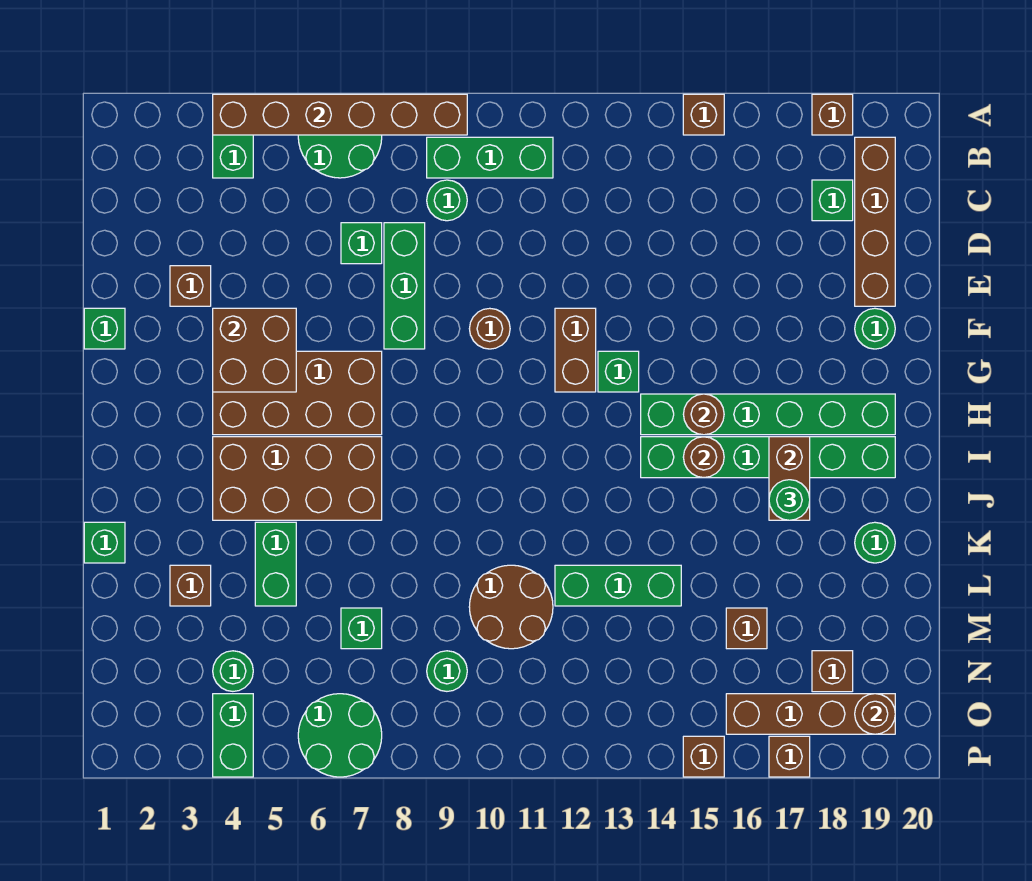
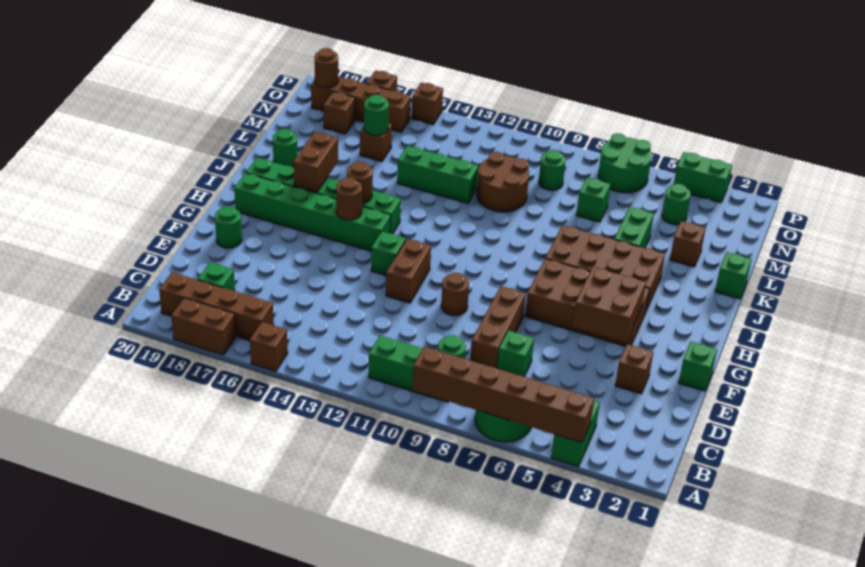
brown 1x1 brick [812,94,853,135] -> brown 1x2 brick [171,298,236,355]
brown 1x4 brick [855,137,895,306] -> brown 1x4 brick turned to [159,272,274,341]
green 1x3 brick [384,223,425,349] -> brown 1x3 brick [470,286,526,368]
green 1x1 round brick [769,480,810,520] -> green 1x1 round brick moved to [364,95,389,135]
green 1x2 brick [213,694,253,777] -> green 1x2 brick turned to [674,152,732,202]

